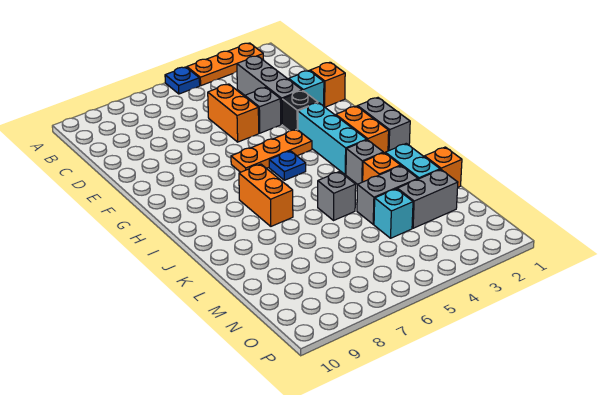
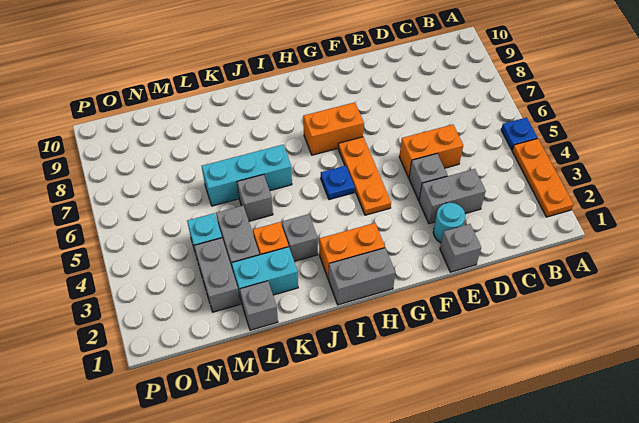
grey 1x3 brick [237,56,302,124] -> grey 1x2 brick [419,169,486,224]
orange 1x1 brick [310,62,345,107] -> grey 1x1 brick [440,224,481,272]
cyan 1x1 brick [289,71,324,106] -> cyan 1x1 round brick [433,203,465,243]
black 1x1 brick [282,91,318,131] -> none
cyan 1x3 brick [298,103,367,175] -> cyan 1x3 brick moved to [202,145,292,206]
orange 1x2 brick [239,164,293,226] -> orange 1x2 brick moved to [303,102,364,155]
orange 1x1 brick [425,147,462,187] -> grey 1x1 brick [240,281,278,330]

